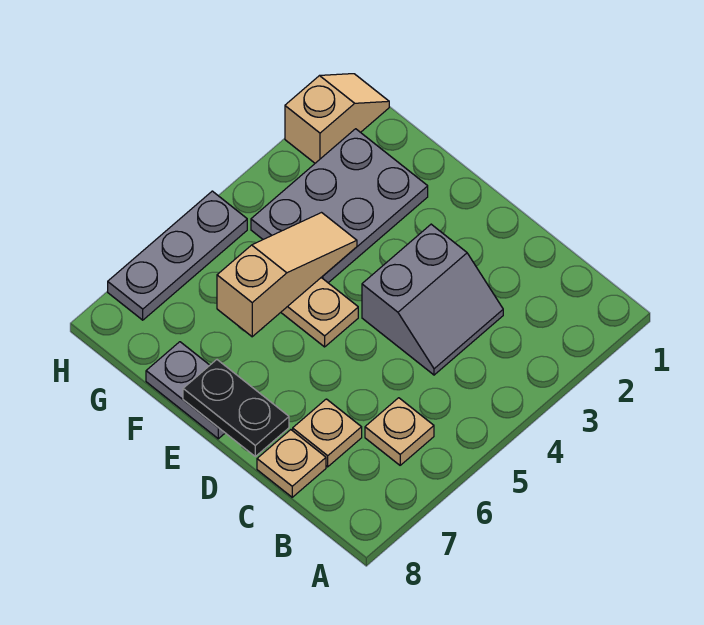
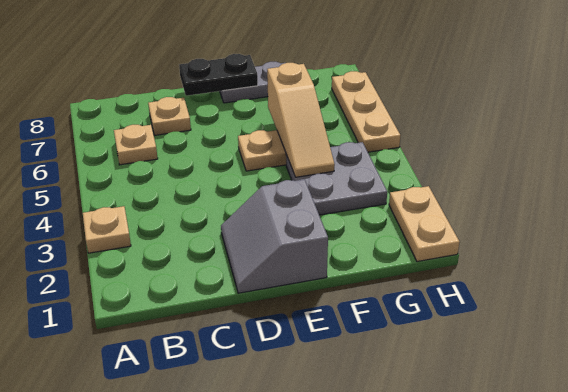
grey 2x2 slope [362,224,503,375] -> grey 2x2 slope moved to [221,179,328,293]
tan 1x1 plate [257,430,326,497] -> tan 1x1 plate moved to [83,206,131,253]
grey 2x3 plate [251,129,428,283] -> grey 2x2 plate [286,142,387,215]
tan 1x2 slope [285,74,389,163] -> tan 1x2 plate [389,186,460,262]
grey 1x3 plate [108,191,247,320] -> tan 1x3 plate [332,71,401,152]

